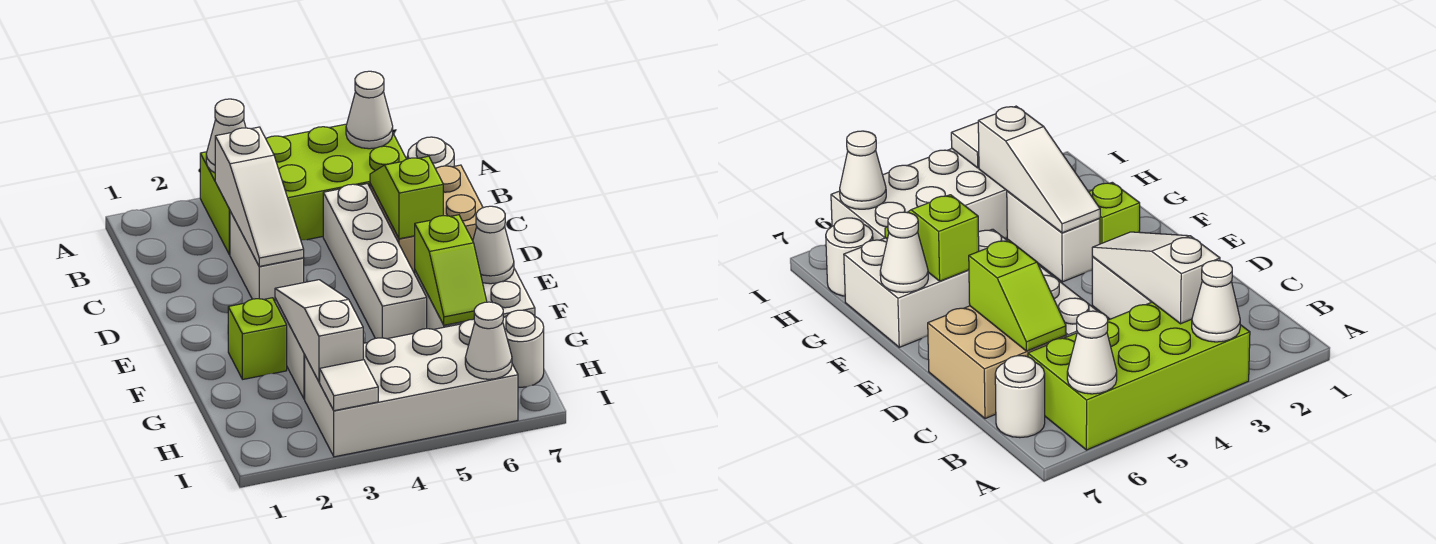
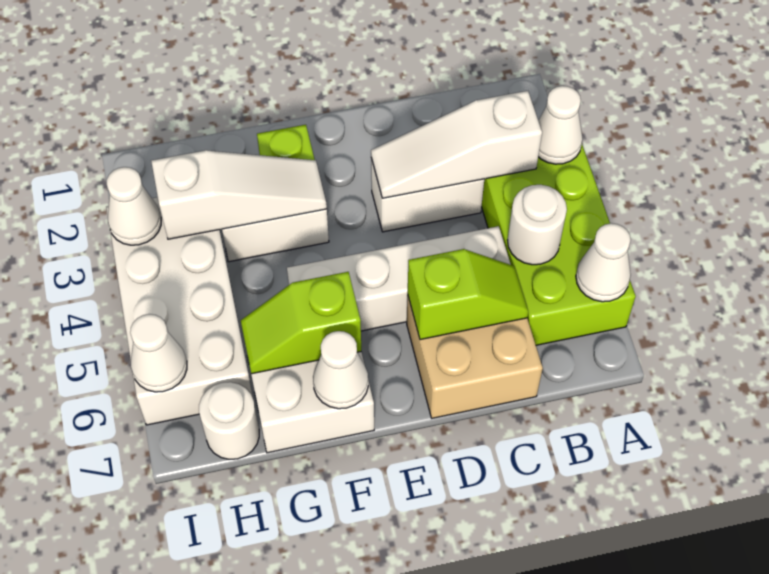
white 1x1 round brick [408,137,454,169] -> white 1x1 round brick moved to [507,185,567,265]
white 1x1 tile [320,360,378,411] -> white 1x1 cone [107,167,161,245]

